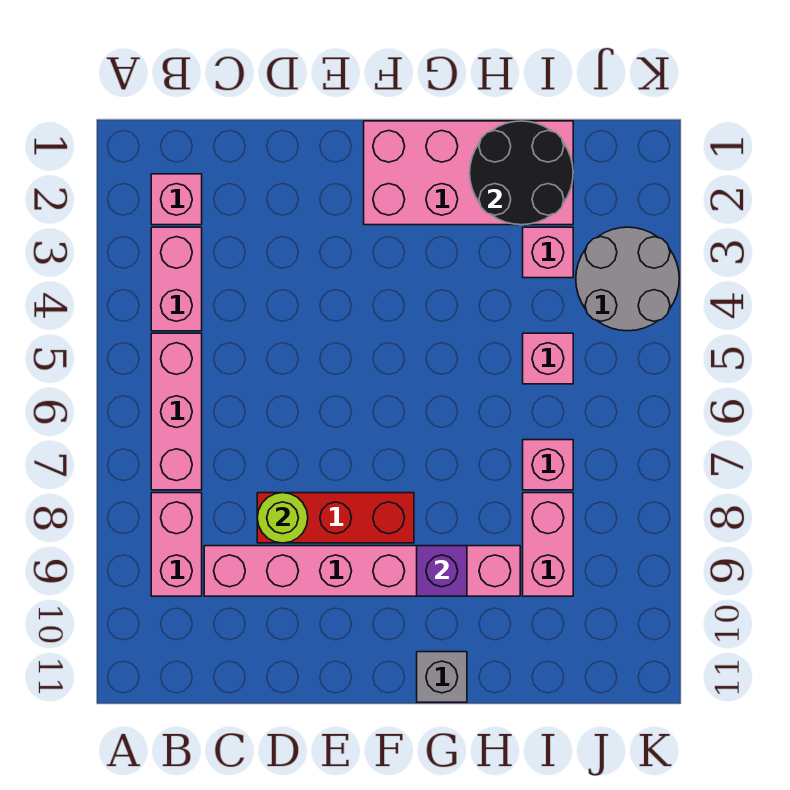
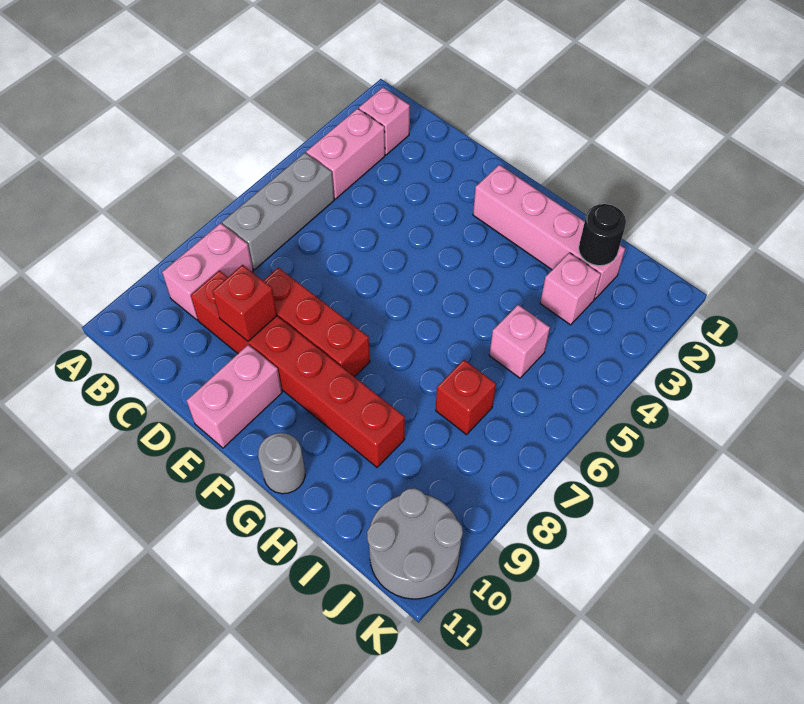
pink 1x3 brick [151,333,202,490] -> grey 1x3 brick [222,153,334,270]
pink 1x6 brick [204,546,520,596] -> red 1x6 brick [191,271,405,467]
lime 1x1 round brick [257,493,308,543] -> none
none -> red 1x1 brick [212,265,277,341]
pink 2x4 brick [364,121,573,225] -> pink 1x4 brick [473,165,625,299]
purple 1x1 brick [417,546,467,596] -> none
grey 1x1 brick [417,652,467,702] -> grey 1x1 round brick [258,433,305,494]
black 2x2 round brick [470,121,573,225] -> black 1x1 round brick [579,204,626,266]
pink 1x1 brick [523,440,573,490] -> red 1x1 brick [436,360,496,435]
pink 1x2 brick [523,493,573,596] -> pink 1x2 brick moved to [186,345,282,448]
grey 2x2 round brick [576,227,679,331] -> grey 2x2 round brick moved to [367,488,463,599]

